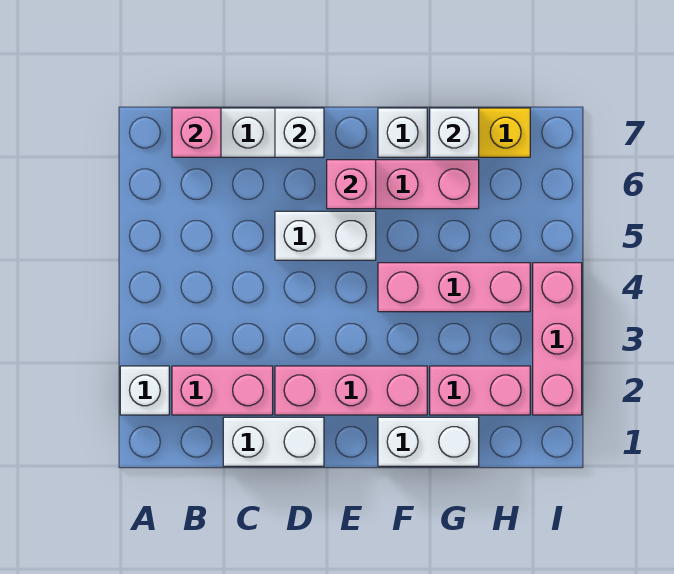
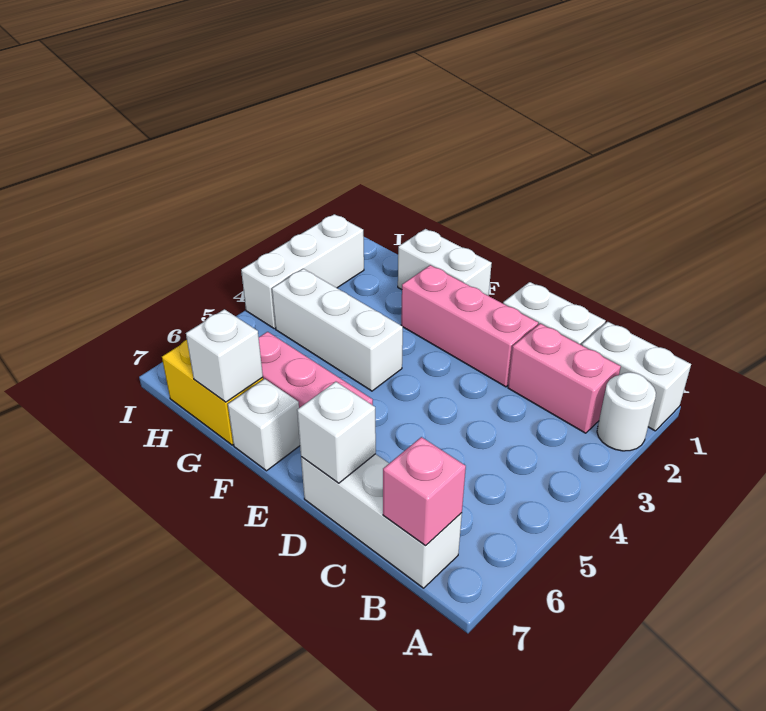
white 1x1 brick [120,366,169,415] -> white 1x1 round brick [597,372,656,451]
white 1x2 brick [275,211,376,260] -> white 1x2 brick moved to [582,322,691,431]
pink 1x1 brick [327,160,376,209] -> none
pink 1x3 brick [378,263,530,312] -> white 1x3 brick [272,269,403,391]
pink 1x2 brick [430,366,530,415] -> none
pink 1x3 brick [533,263,582,415] -> white 1x3 brick [241,214,364,329]

